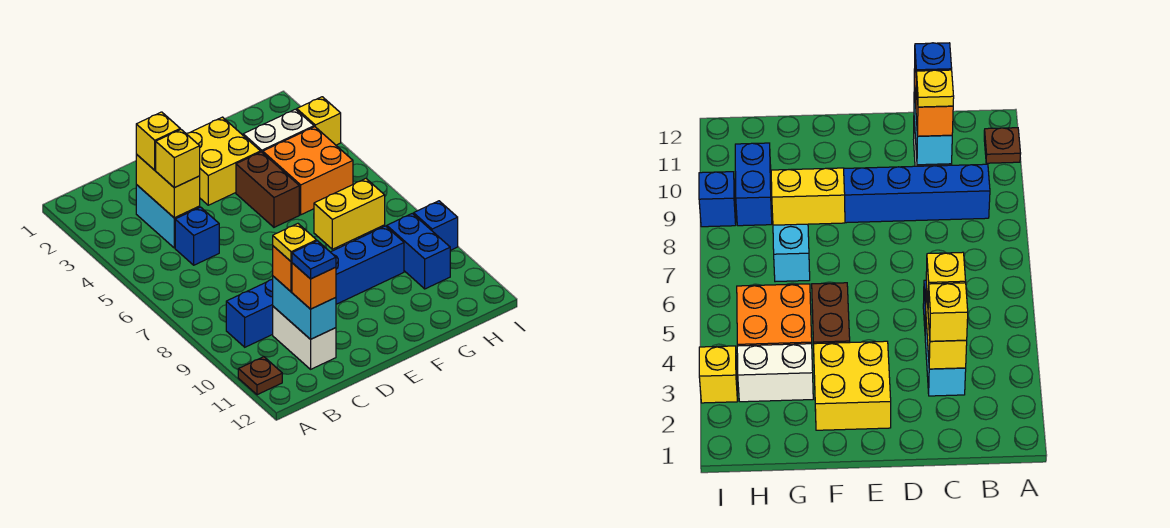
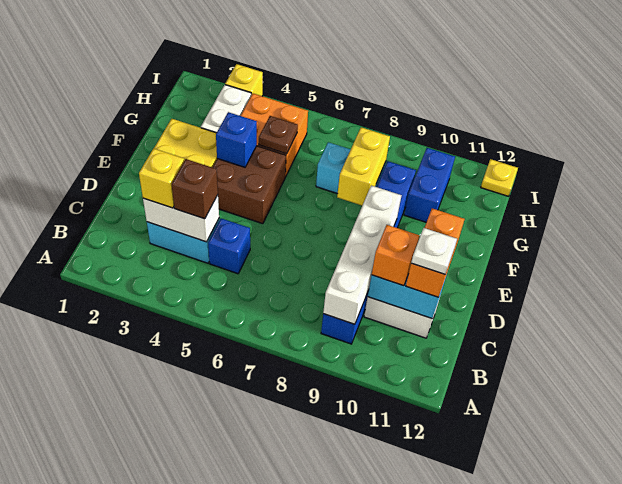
brown 1x1 plate [238,357,282,395] -> brown 1x1 plate moved to [259,116,298,154]
none -> white 1x4 brick [323,186,402,324]
yellow 1x2 brick [136,154,200,218] -> white 1x2 brick [143,195,219,242]
yellow 1x1 brick [156,129,200,188] -> brown 1x1 brick [172,159,218,219]
yellow 1x1 plate [273,224,317,262] -> yellow 1x1 plate moved to [481,159,518,196]
orange 1x1 brick [292,263,336,309] -> orange 1x2 brick [406,208,465,297]
blue 1x1 plate [292,241,336,279] -> white 1x1 plate [411,228,457,274]
brown 1x2 brick [236,152,299,227] -> brown 2x2 brick [212,146,286,224]
blue 1x2 brick [387,214,450,289] -> blue 1x2 brick turned to [404,148,455,222]
blue 1x1 brick [414,201,458,250] -> blue 1x1 brick moved to [216,112,257,167]

